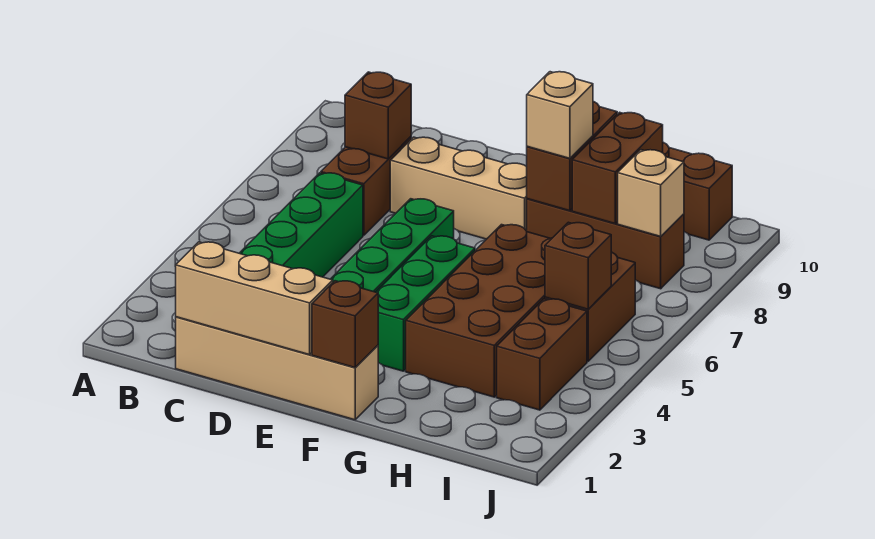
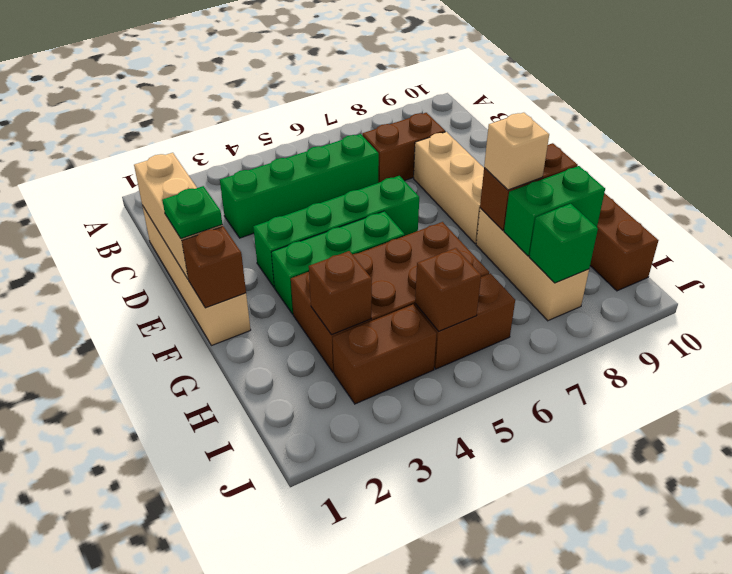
brown 1x1 brick [345,72,411,159] -> brown 1x1 brick moved to [309,251,372,335]
none -> green 1x1 plate [162,186,222,239]
brown 1x3 brick [527,199,684,289] -> tan 1x3 brick [476,208,589,321]
brown 1x2 brick [572,112,663,223] -> green 1x2 brick [504,166,605,256]
tan 1x1 brick [618,150,684,236] -> green 1x1 brick [529,204,598,283]

